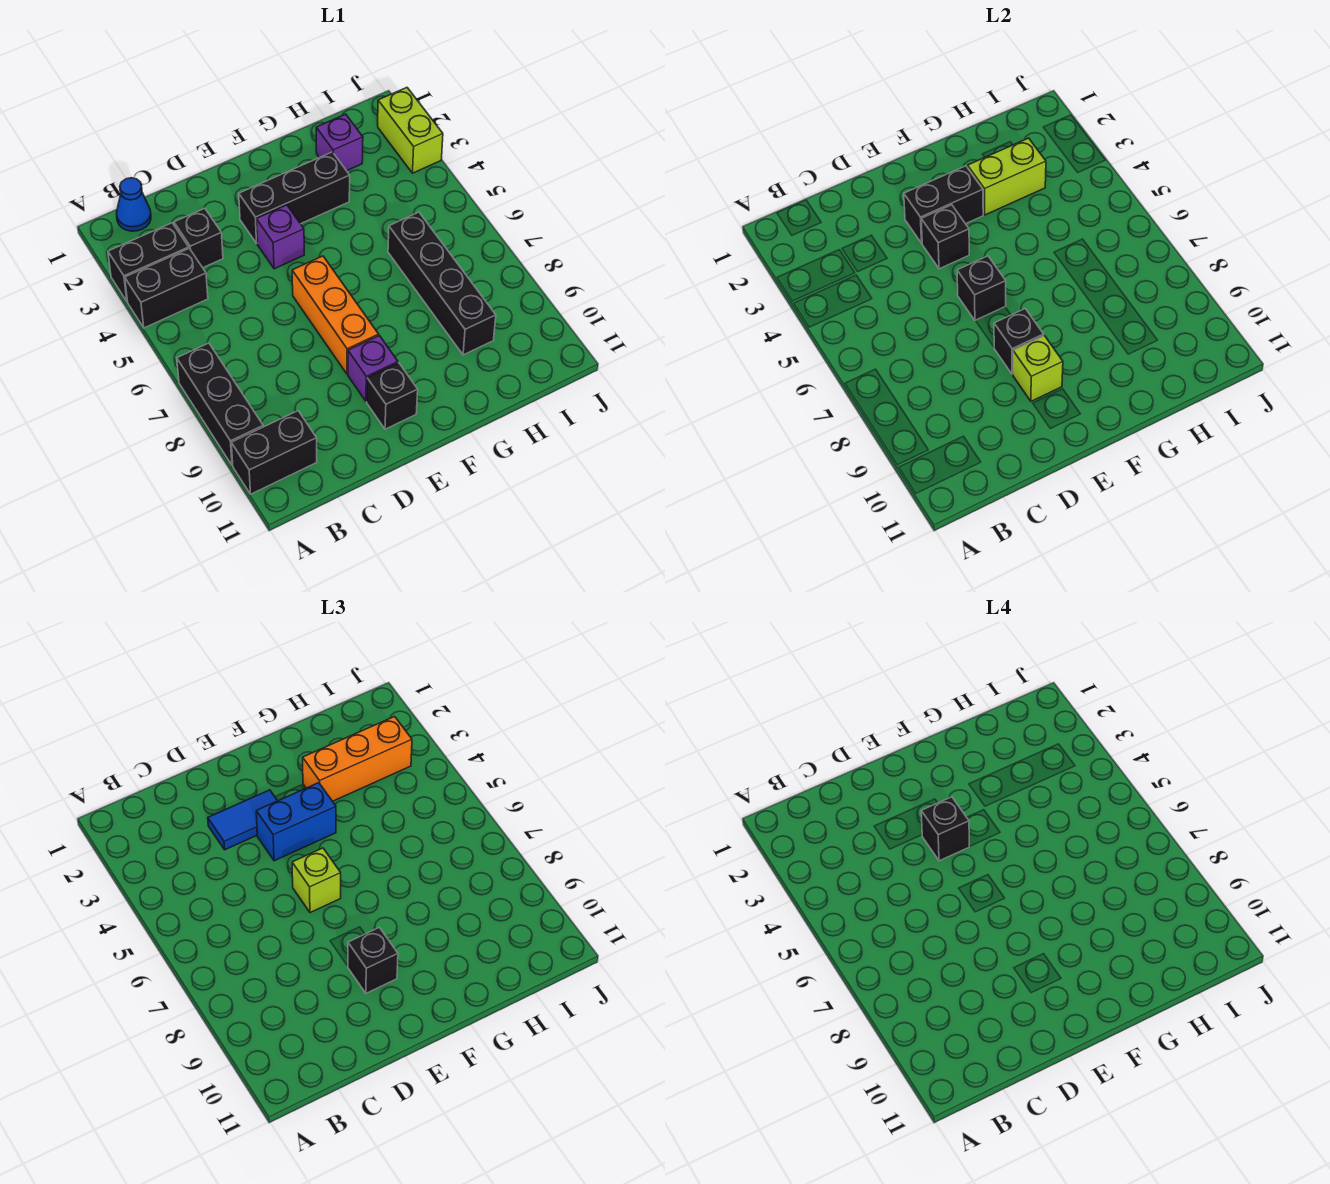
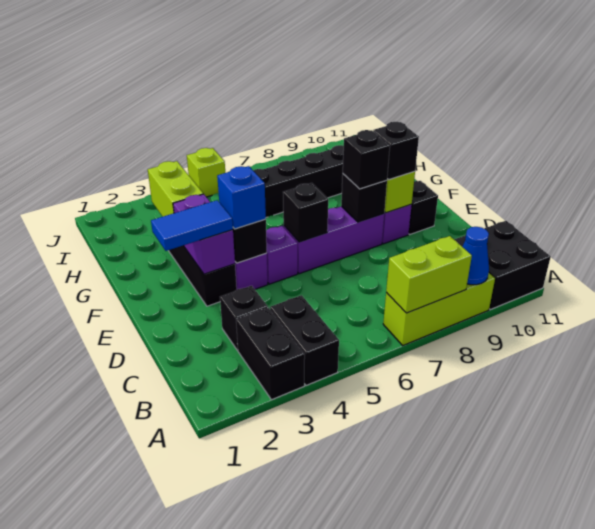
black 1x3 brick [177,343,263,465] -> lime 1x3 brick [383,273,495,345]
black 1x2 brick [231,411,317,494] -> black 2x2 brick [454,221,551,309]
blue 1x1 cone [117,178,151,231] -> blue 1x1 cone moved to [462,227,489,285]
blue 1x2 tile [208,790,277,850] -> blue 1x2 tile turned to [151,200,233,251]
black 1x2 brick [904,166,983,243] -> purple 1x2 brick [173,194,235,274]
blue 1x2 brick [256,783,336,861] -> blue 1x1 brick [217,166,266,229]
black 1x1 brick [921,797,969,861] -> black 1x1 brick moved to [343,130,390,189]
orange 1x3 brick [292,256,379,374] -> purple 1x3 brick [284,206,384,274]
lime 1x1 brick [292,848,341,913] -> lime 1x1 brick moved to [187,148,225,197]
orange 1x3 brick [303,717,412,801] -> none
purple 1x1 brick [316,114,363,171] -> purple 1x1 brick moved to [266,226,298,284]
lime 1x2 brick [378,88,443,173] -> lime 1x2 brick moved to [386,236,472,313]

